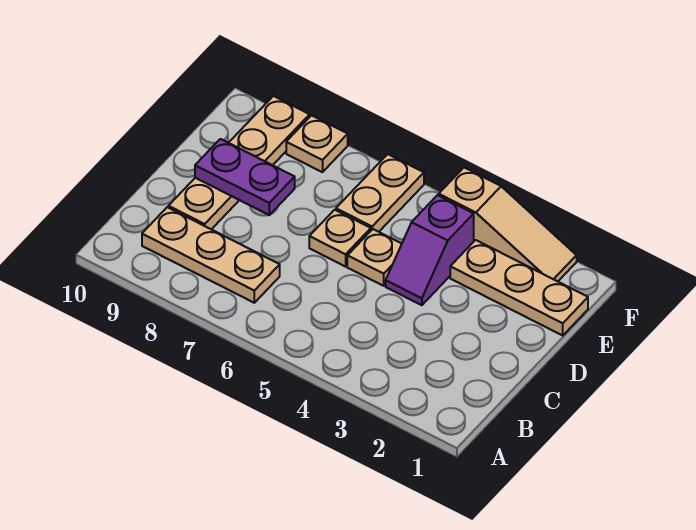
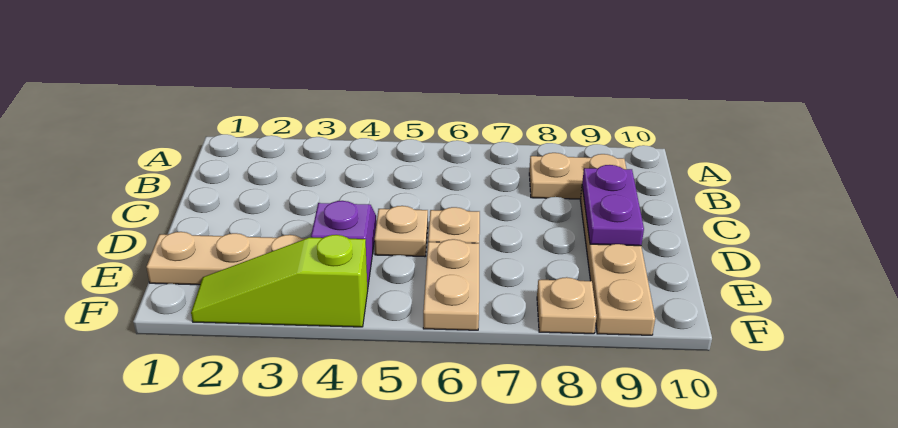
tan 1x3 plate [142,207,280,303] -> tan 1x2 plate [529,153,626,199]
purple 1x2 plate [195,139,295,215] -> purple 1x2 plate turned to [582,165,644,246]
tan 1x3 slope [439,167,577,281] -> lime 1x3 slope [191,235,368,327]

